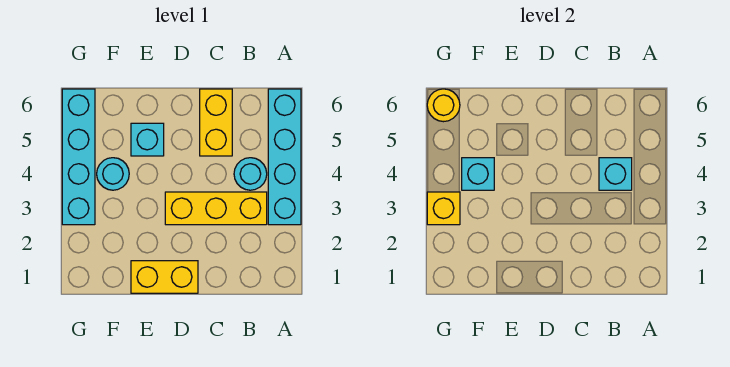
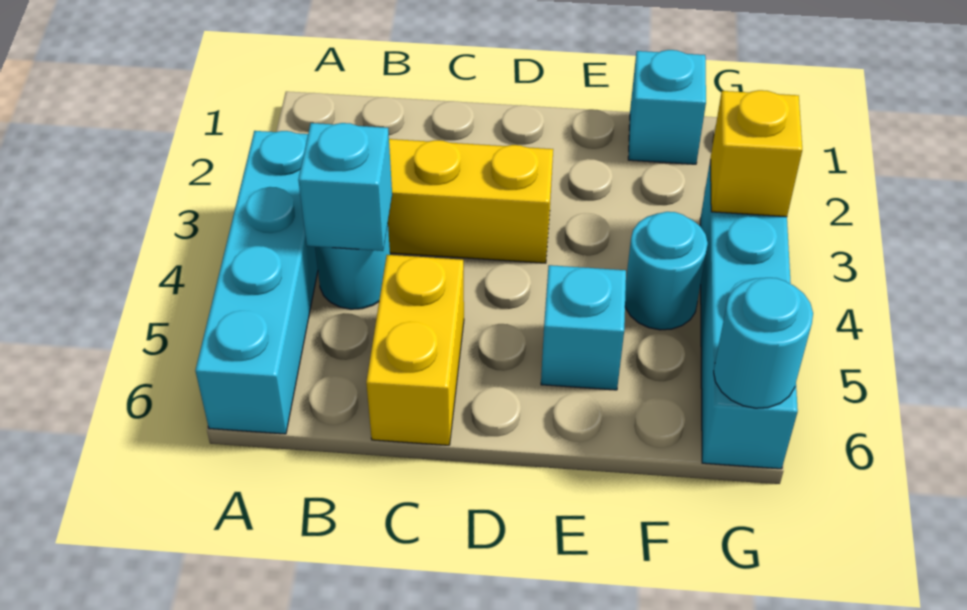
yellow 1x2 brick [131,261,198,293] -> none
cyan 1x1 brick [462,158,494,190] -> cyan 1x1 brick moved to [628,50,706,164]
yellow 1x1 round brick [427,89,460,122] -> cyan 1x1 round brick [714,278,813,408]

